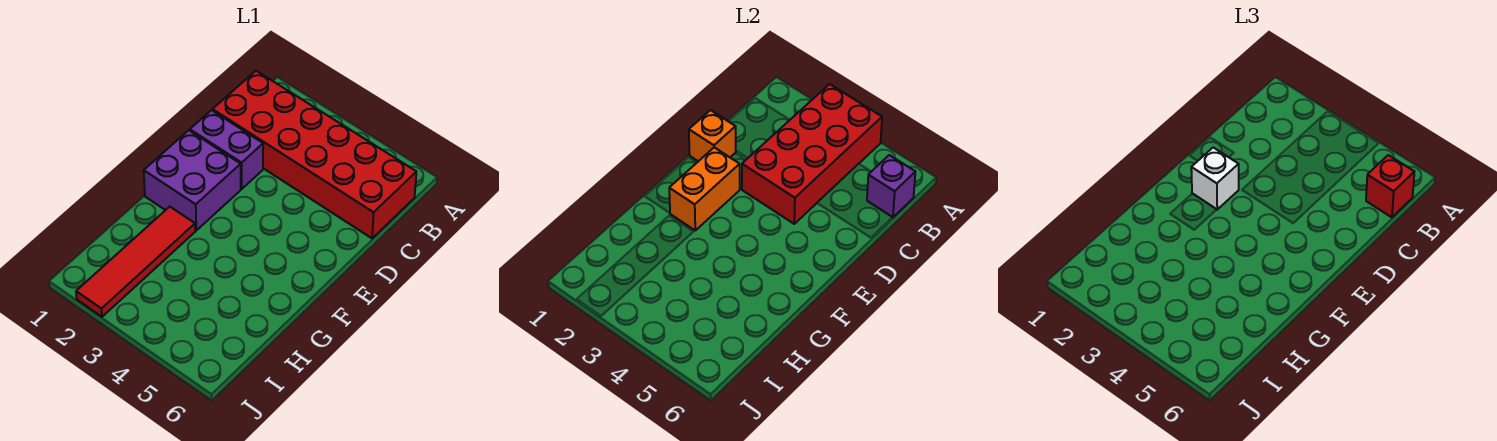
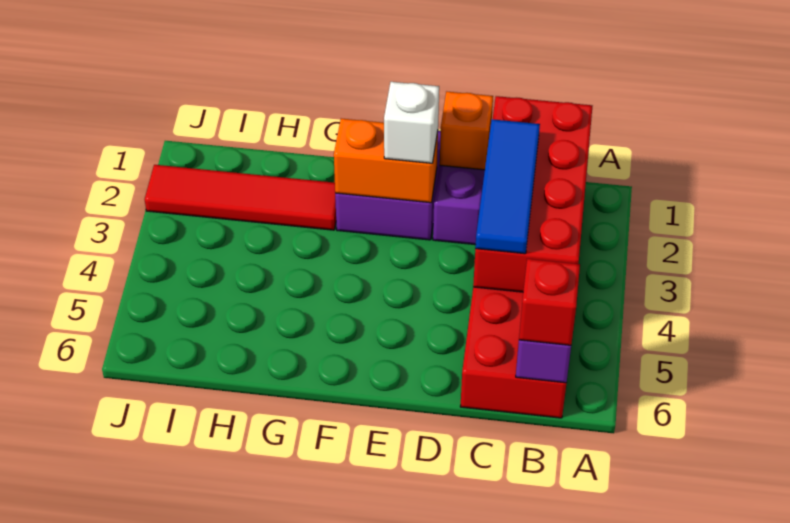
red 2x4 brick [742,84,882,224] -> red 2x4 brick turned to [473,96,592,292]
none -> blue 1x3 tile [475,119,540,254]

